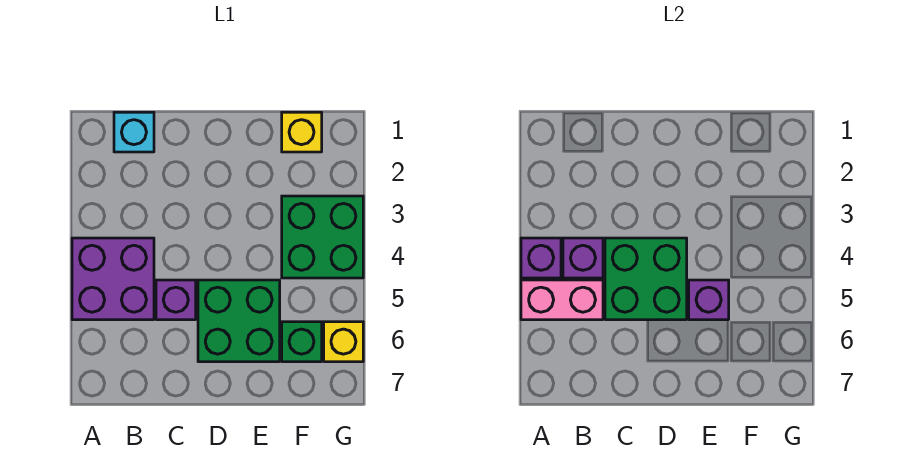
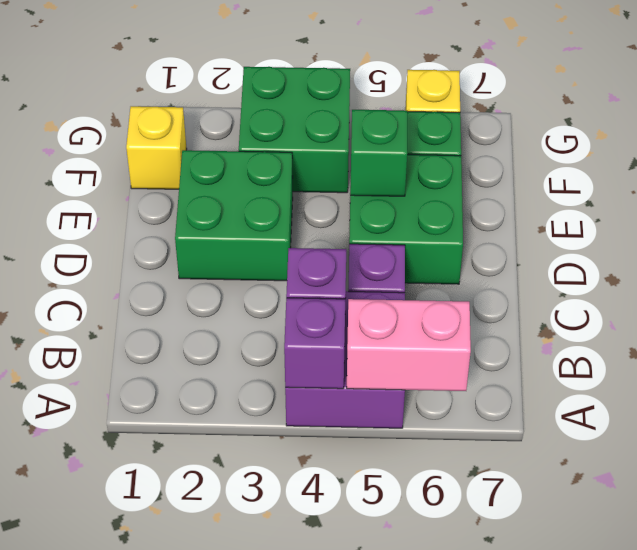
pink 1x2 brick [521,280,603,320] -> pink 1x2 brick turned to [347,299,471,391]
cyan 1x1 brick [114,112,154,152] -> none
green 2x2 brick [605,238,687,320] -> green 2x2 brick moved to [175,150,293,281]
purple 1x1 brick [689,280,729,320] -> green 1x1 brick [350,110,407,196]

